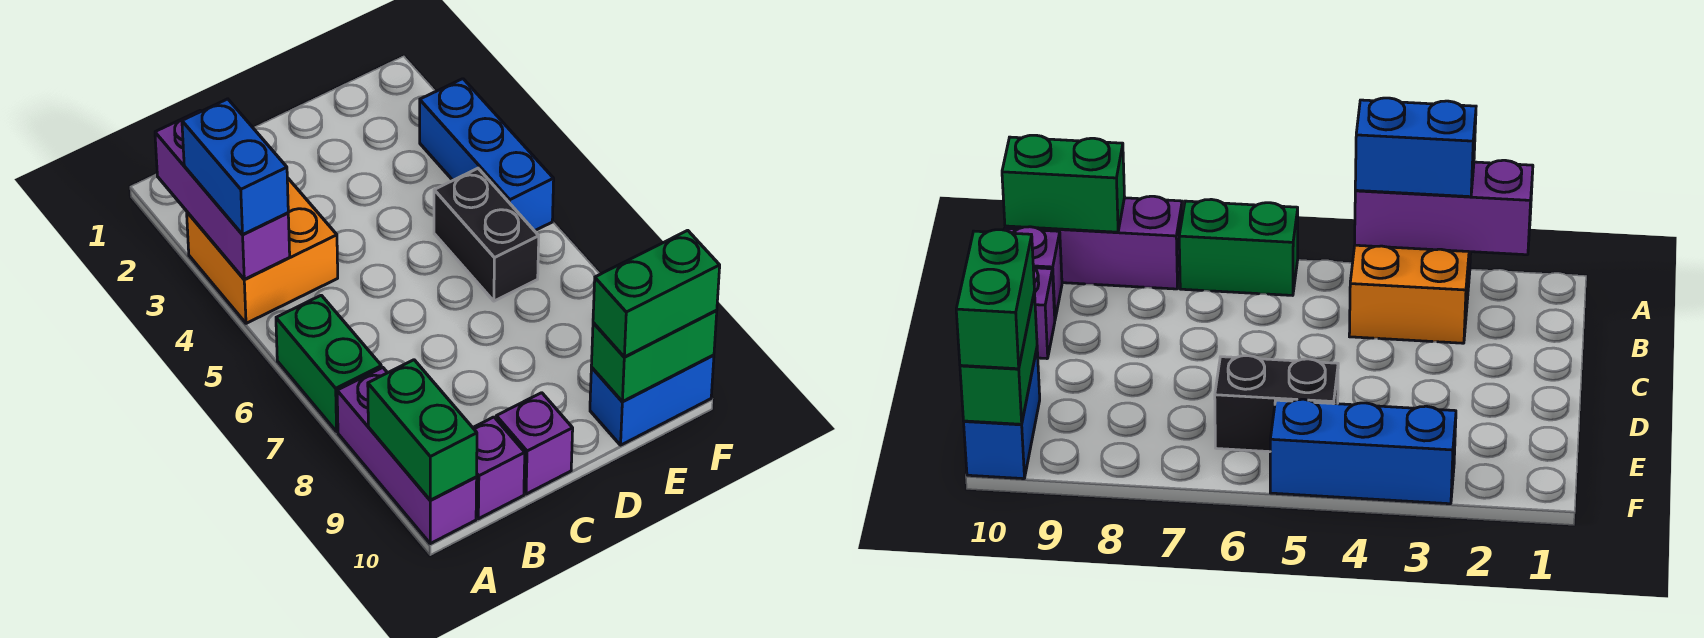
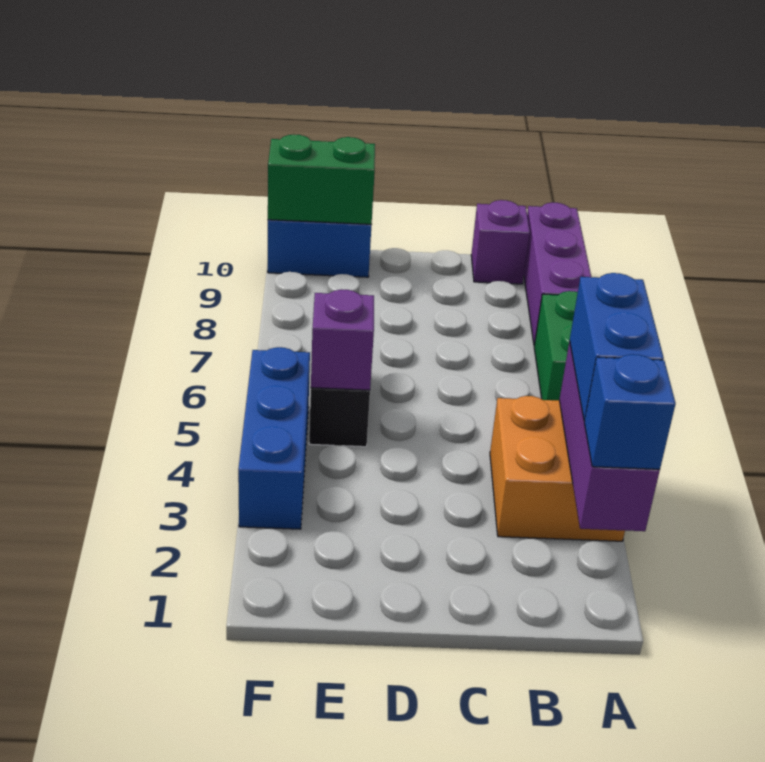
none -> blue 1x1 brick [584,354,676,469]
green 1x2 brick [368,360,477,500] -> none
purple 1x1 brick [496,393,573,494] -> purple 1x1 brick moved to [311,290,374,390]
green 1x2 brick [593,230,720,357] -> none

